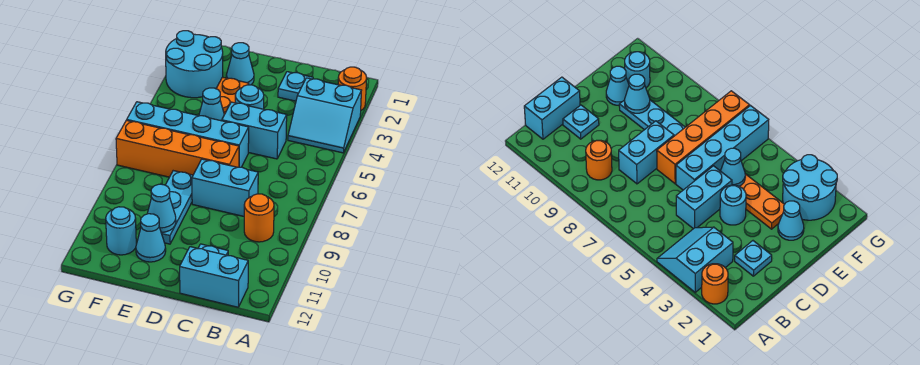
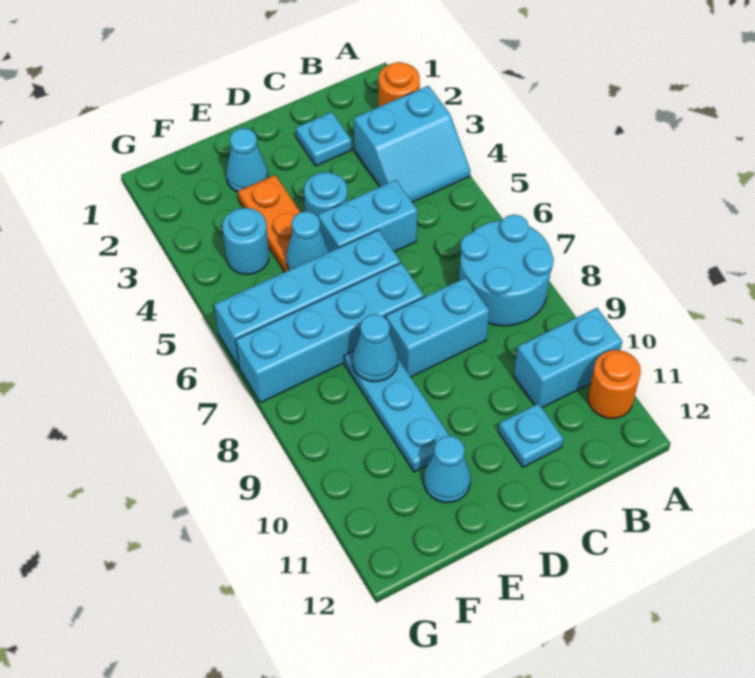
orange 1x1 round brick [244,194,274,242] -> orange 1x1 round brick moved to [588,350,641,418]
cyan 1x2 brick [180,247,248,307] -> cyan 1x2 brick moved to [514,308,622,408]
orange 1x4 brick [116,120,239,177] -> cyan 1x4 brick [236,263,424,403]
cyan 1x1 cone [147,184,176,232] -> cyan 1x1 cone moved to [353,314,398,382]
cyan 2x2 round brick [166,31,223,98] -> cyan 2x2 round brick moved to [459,215,554,326]
cyan 1x1 round brick [106,207,136,255] -> cyan 1x1 round brick moved to [223,208,269,274]

